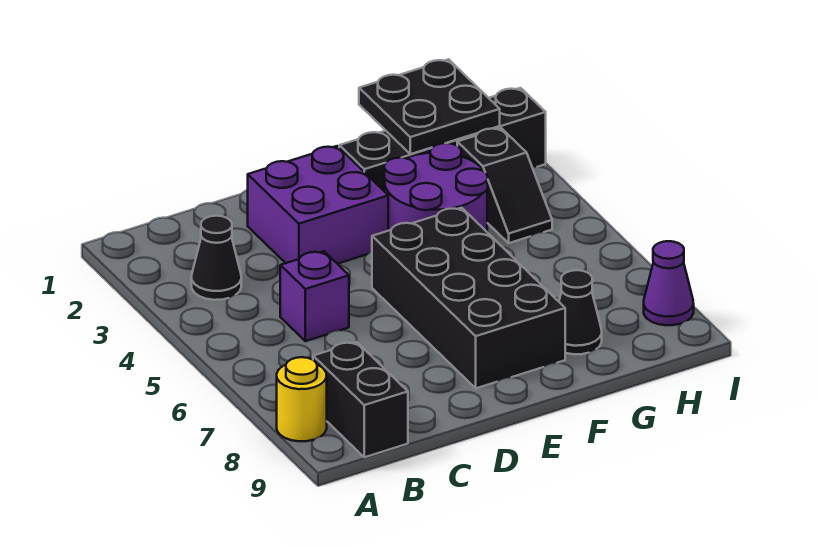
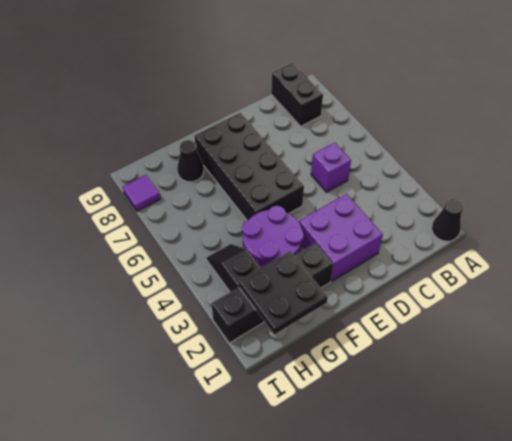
yellow 1x1 round brick [277,357,327,441] -> none
black 1x1 cone [191,216,241,300] -> black 1x1 cone moved to [432,199,463,241]
purple 1x1 cone [644,241,694,325] -> purple 1x1 tile [123,175,160,211]

